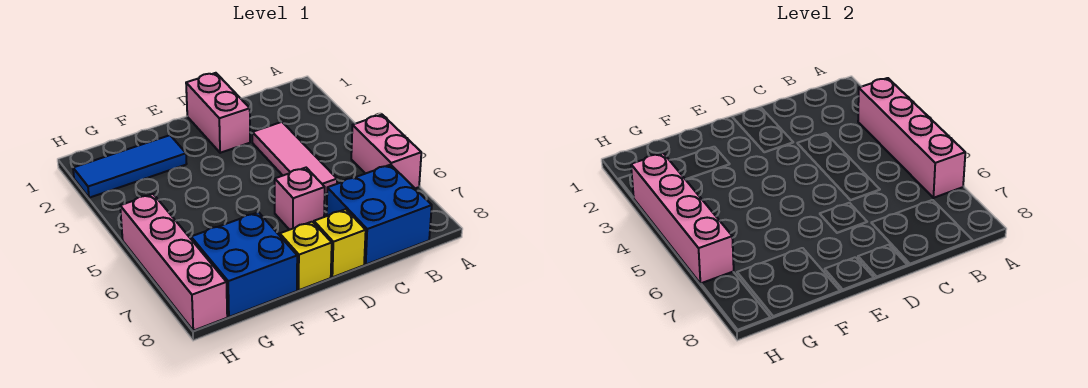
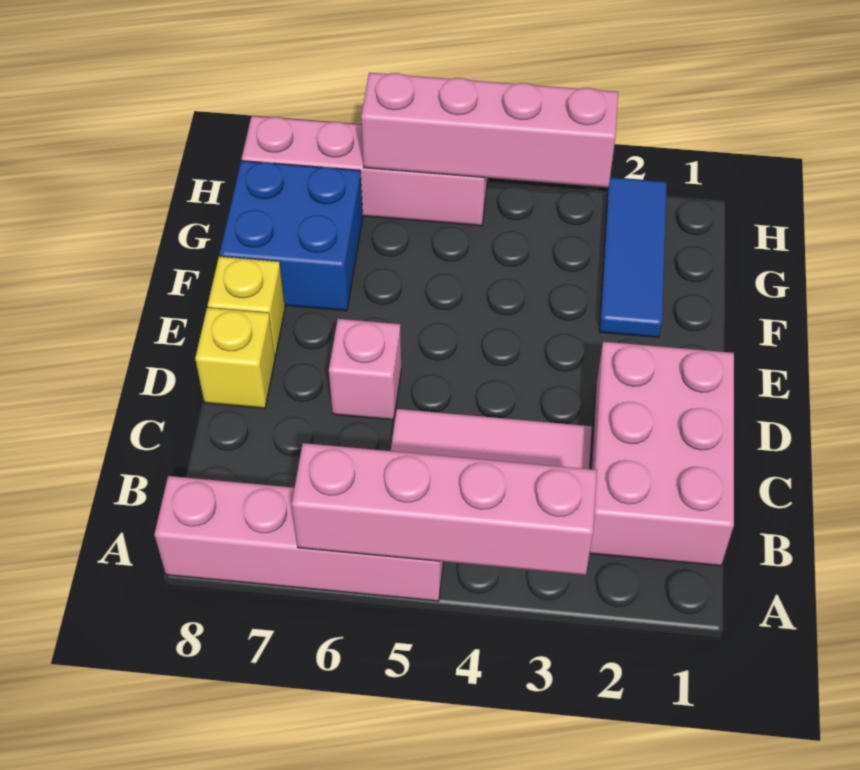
pink 1x2 brick [351,115,421,188] -> pink 1x4 brick [154,476,443,601]
blue 2x2 brick [327,165,432,264] -> none
pink 1x2 brick [186,73,250,153] -> pink 2x3 brick [590,342,734,566]

